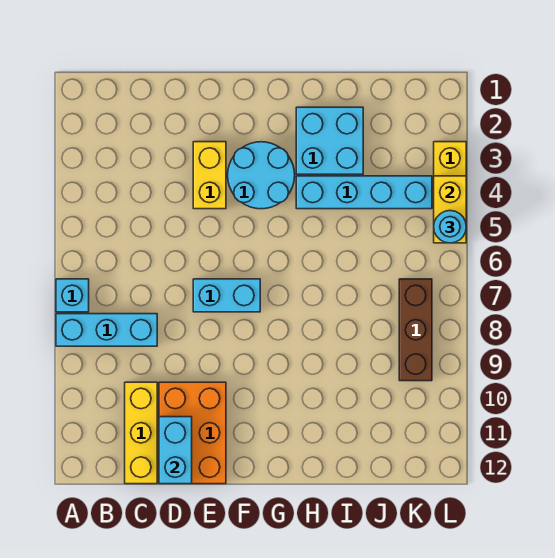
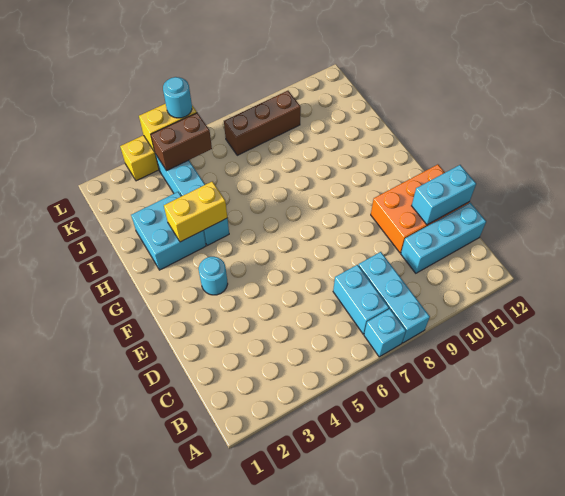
yellow 1x3 brick [125,382,157,484] -> cyan 1x3 brick [401,203,486,273]
yellow 1x2 brick [193,142,226,209] -> yellow 1x2 brick moved to [164,181,227,242]
cyan 1x2 brick [193,279,260,312] -> cyan 1x2 brick moved to [333,265,389,334]
cyan 2x2 round brick [228,142,295,209] -> cyan 1x1 round brick [199,257,228,295]
none -> brown 1x2 brick [151,113,212,171]

